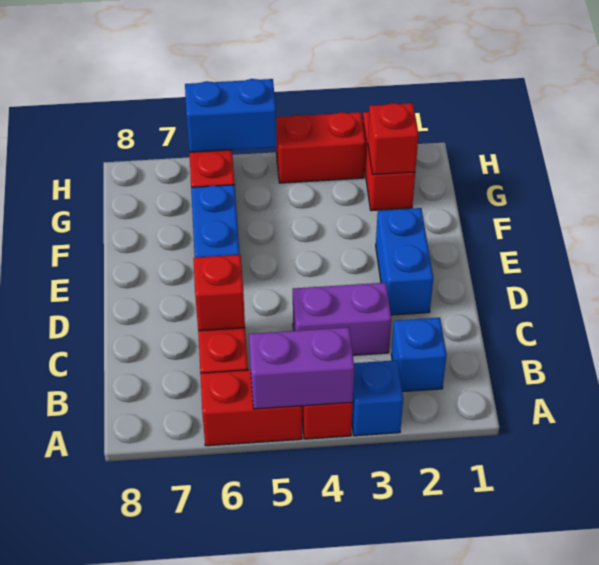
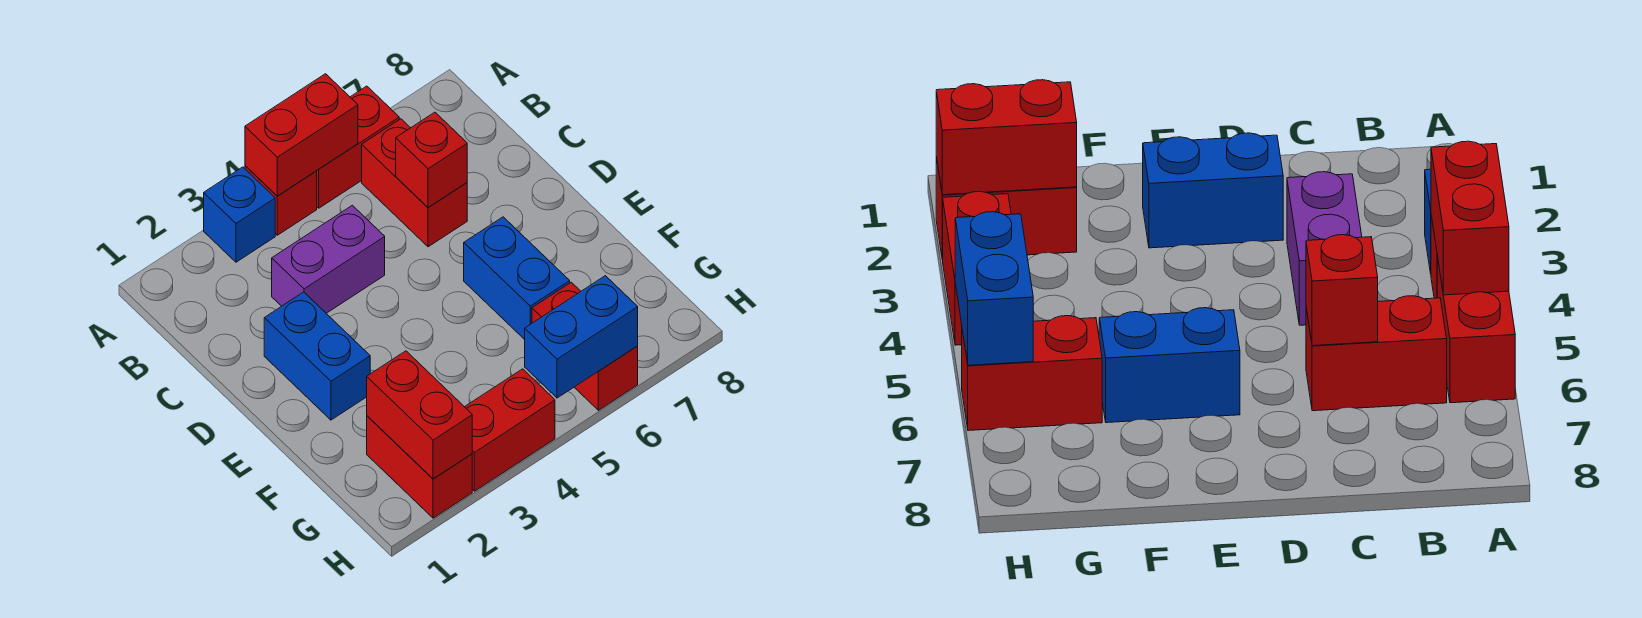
purple 1x2 brick [249,327,354,409] -> red 1x2 brick [245,74,358,196]
blue 1x1 brick [391,318,447,392] -> none
red 1x1 brick [368,103,419,175] -> red 1x2 brick [367,351,472,479]

